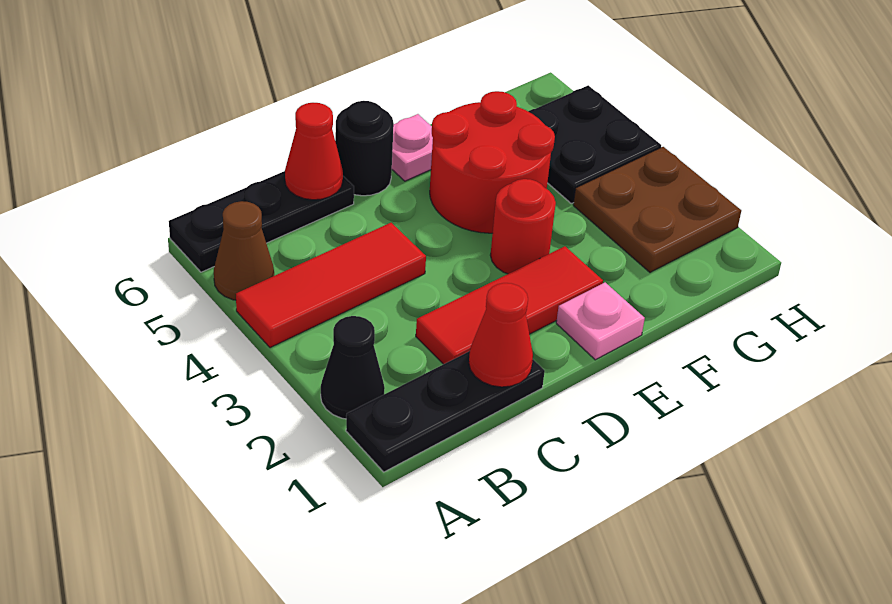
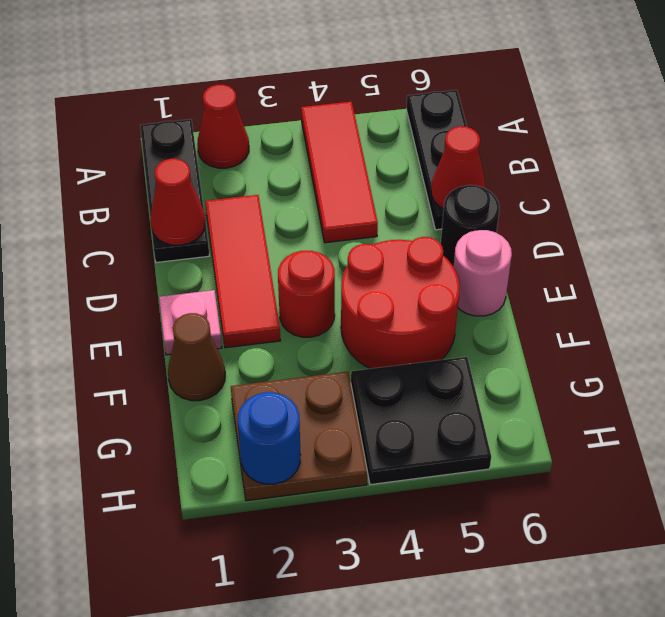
black 1x1 cone [321,316,385,419] -> red 1x1 cone [197,85,249,168]
brown 1x1 cone [214,201,274,300] -> brown 1x1 cone moved to [168,313,225,401]
pink 1x1 plate [392,114,433,181] -> pink 1x1 round brick [453,230,512,316]
none -> blue 1x1 round brick [238,392,301,484]

